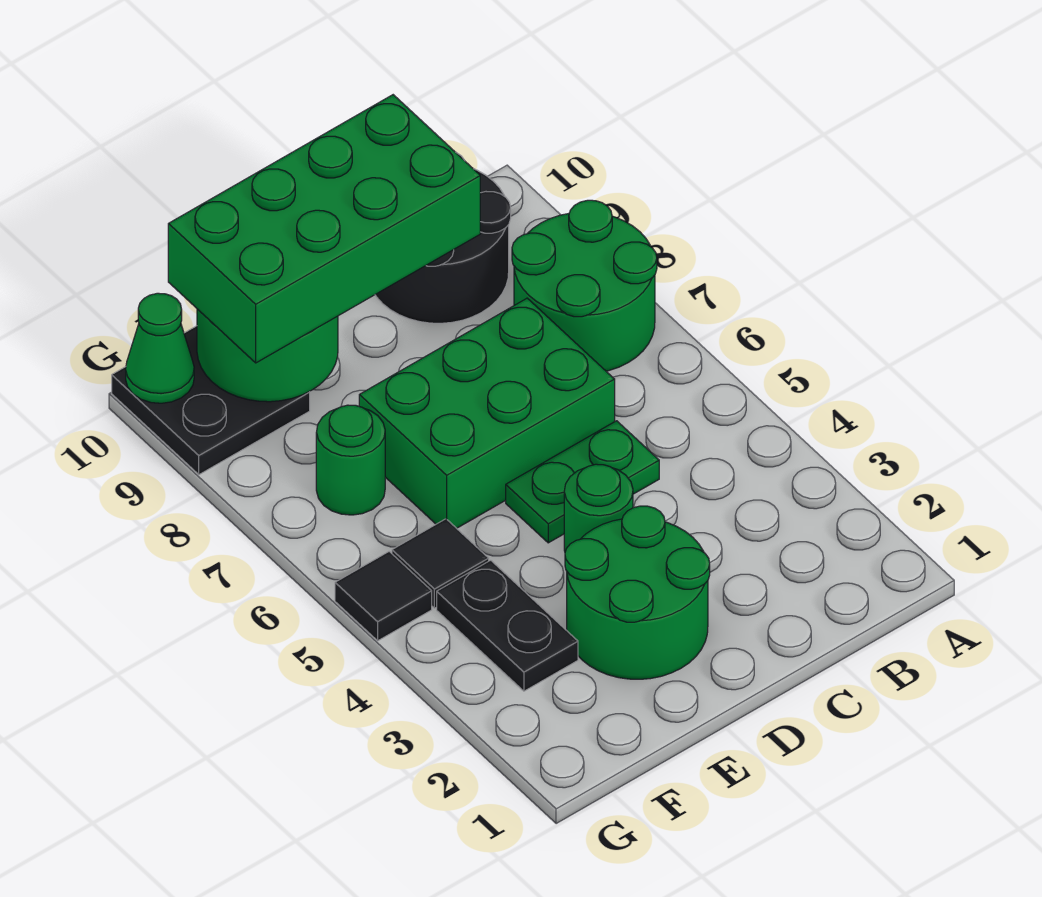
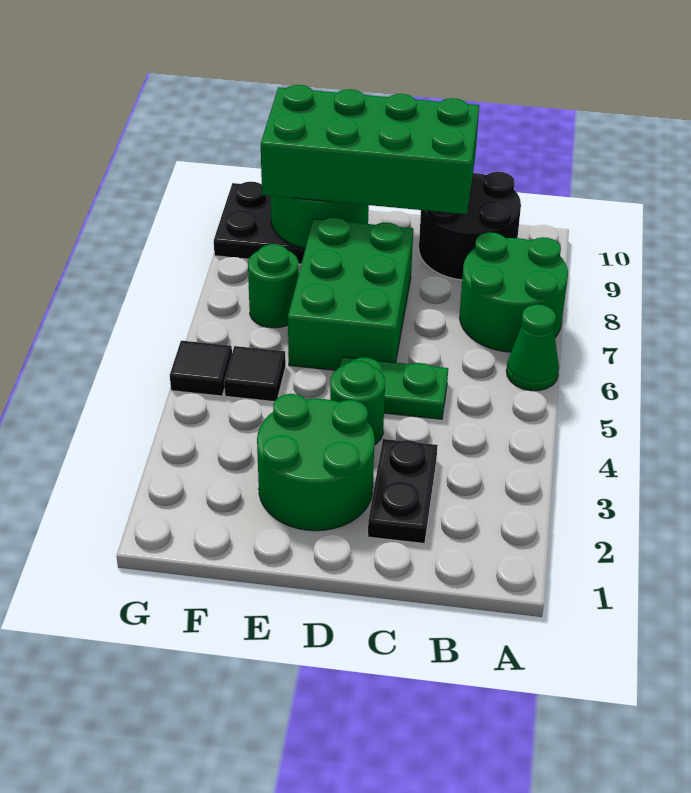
green 2x3 brick [359,298,615,528] -> green 2x3 brick turned to [288,218,413,370]
black 1x2 plate [437,560,578,691] -> black 1x2 plate moved to [368,439,438,544]
green 1x1 cone [126,293,194,403] -> green 1x1 cone moved to [506,305,559,391]

